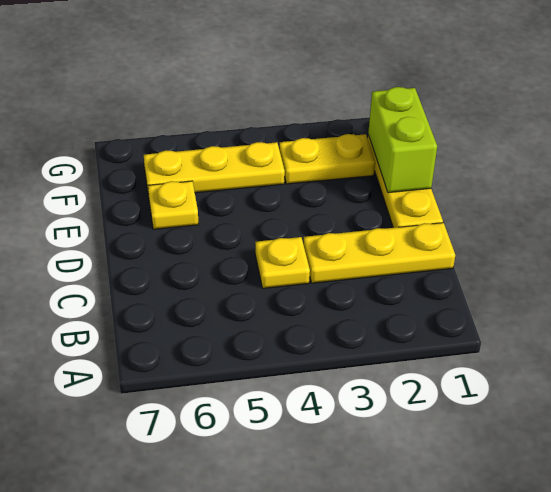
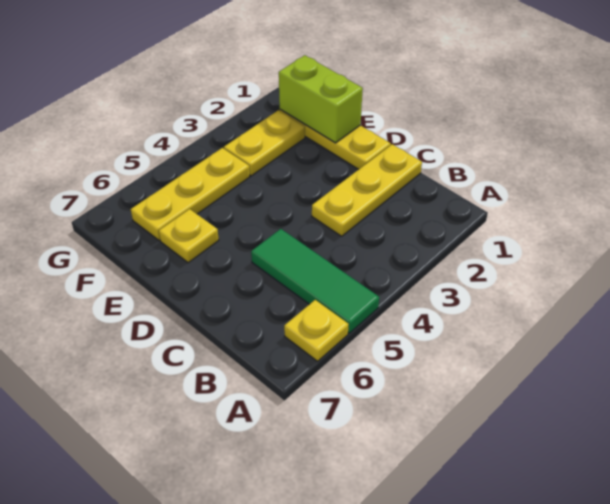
none -> green 1x3 tile [251,229,379,333]
yellow 1x1 plate [255,237,310,288] -> yellow 1x1 plate moved to [284,300,349,361]

